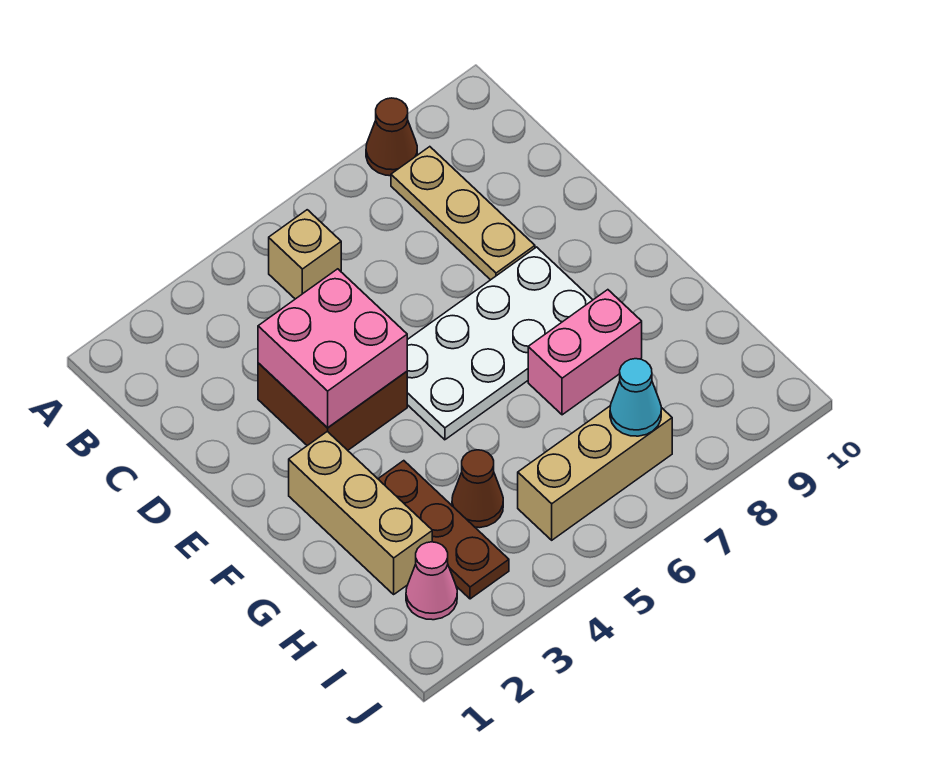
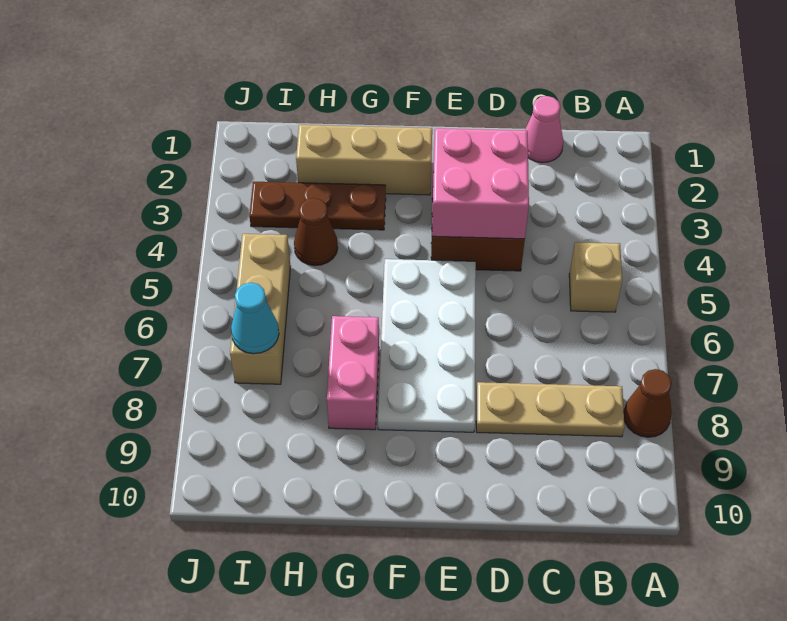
pink 1x1 cone [406,542,457,620] -> pink 1x1 cone moved to [525,96,563,163]

